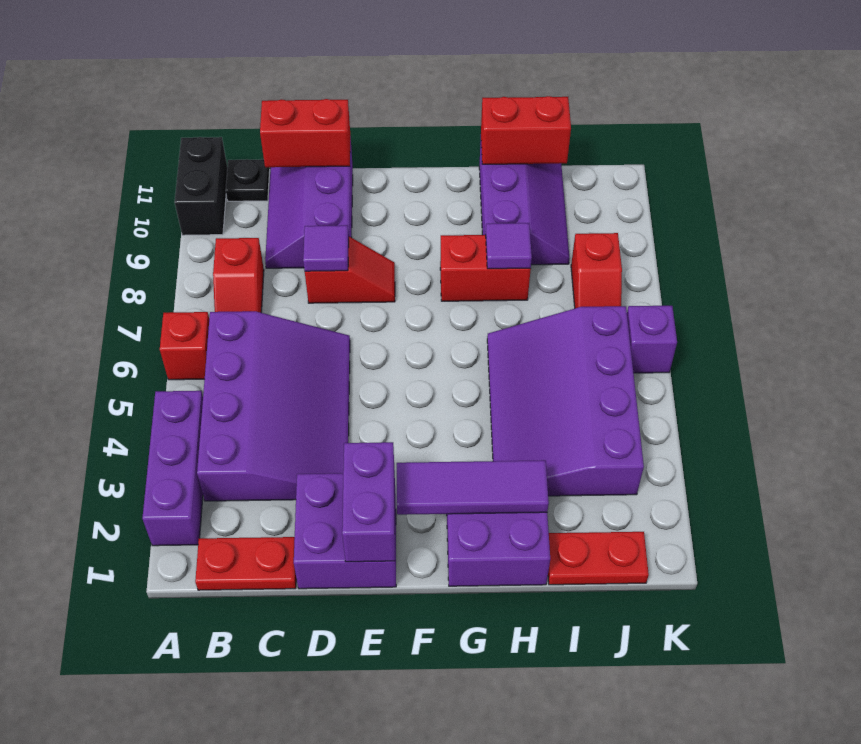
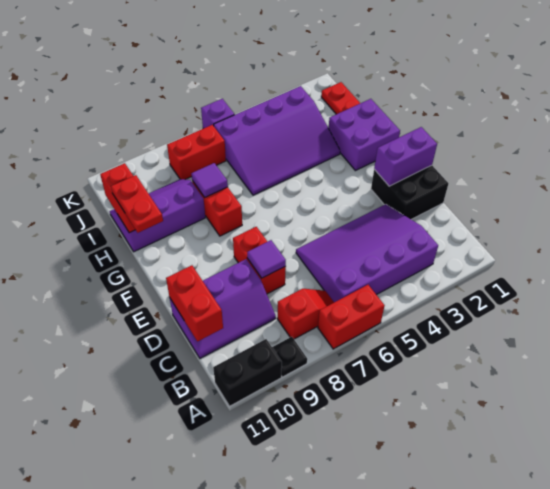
purple 1x3 brick [142,391,203,546] -> none
red 1x1 brick [160,312,209,380] -> red 1x2 brick [318,285,385,349]
red 1x2 plate [195,537,296,590] -> red 1x2 plate moved to [111,175,163,233]
black 1x1 plate [226,159,270,201] -> black 1x1 plate moved to [272,337,307,377]
purple 2x2 brick [294,473,396,589] -> black 2x2 brick [371,165,448,220]
red 1x2 slope [305,237,395,303] -> red 1x2 brick [233,227,286,294]
purple 1x3 tile [397,460,549,515] -> none
red 1x2 slope [571,233,622,308] -> red 1x2 brick [167,125,226,180]

